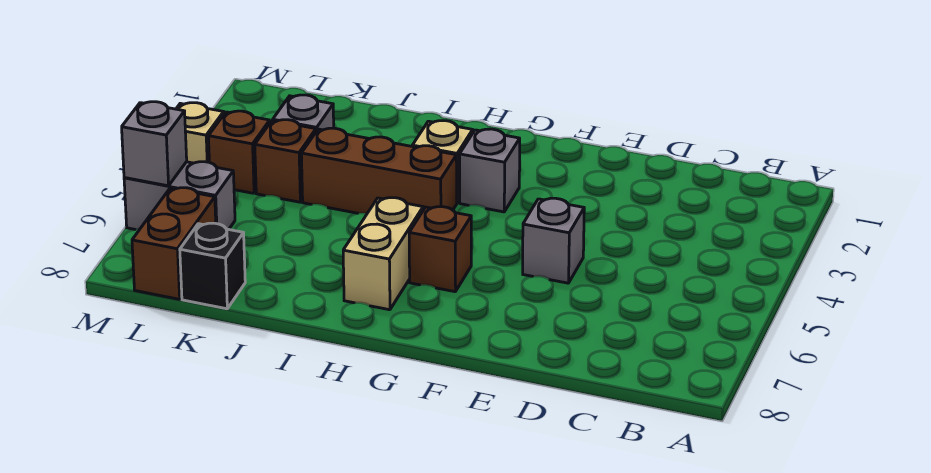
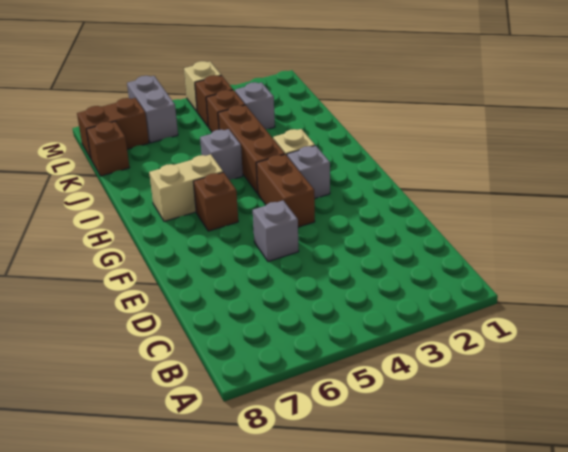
none -> brown 1x2 brick [256,154,315,227]
black 1x1 brick [180,223,245,309] -> brown 1x1 brick [86,121,130,176]
grey 1x1 brick [122,102,187,186] -> grey 1x1 brick moved to [200,129,243,180]

